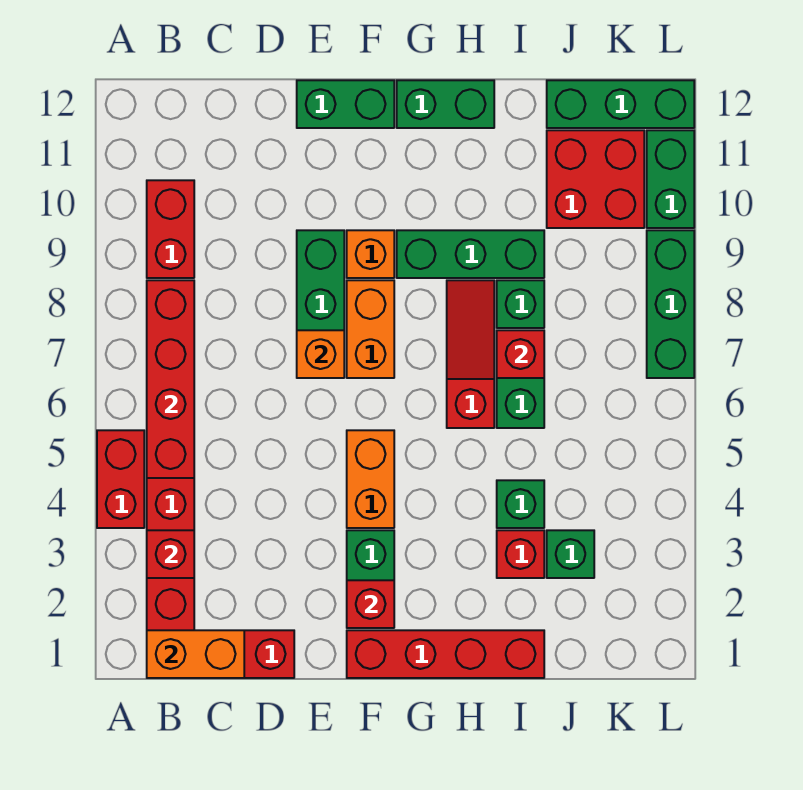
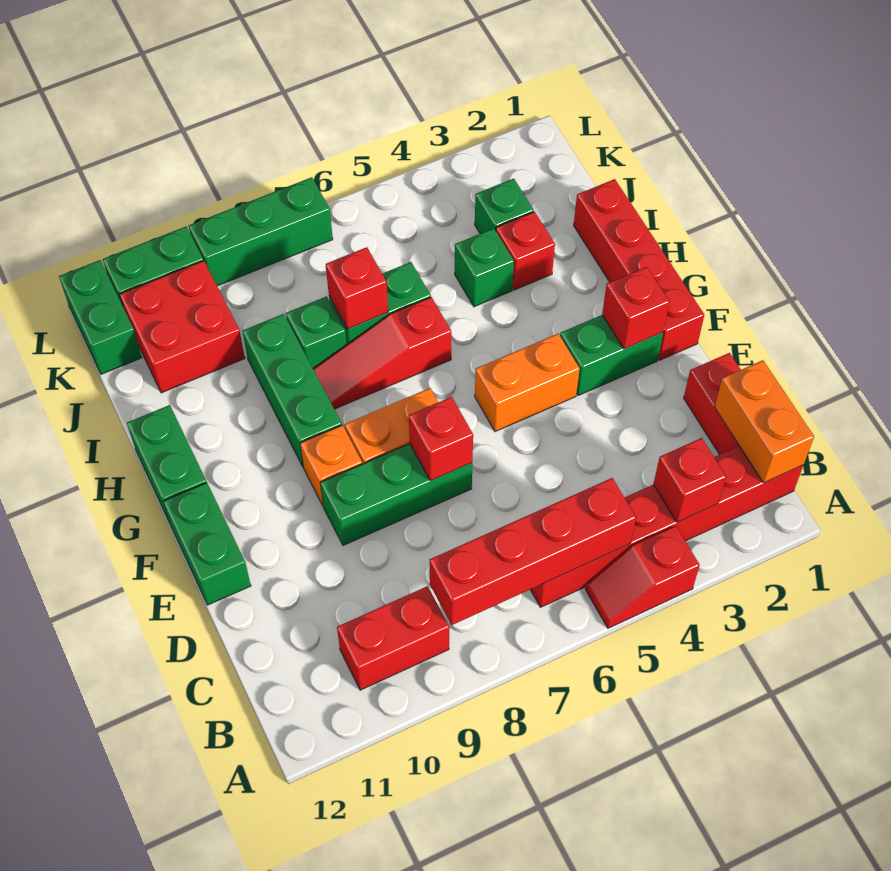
red 1x2 brick [97,430,144,528] -> red 1x2 slope [585,526,700,628]
orange 1x1 brick [297,330,344,378] -> red 1x1 brick [409,397,473,481]
green 1x3 brick [547,80,694,128] -> green 1x2 brick [59,260,142,374]

